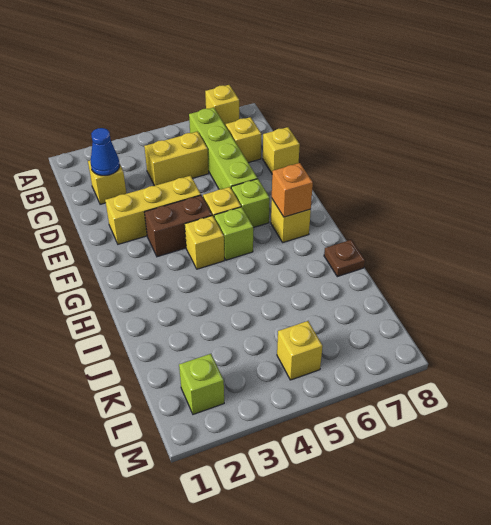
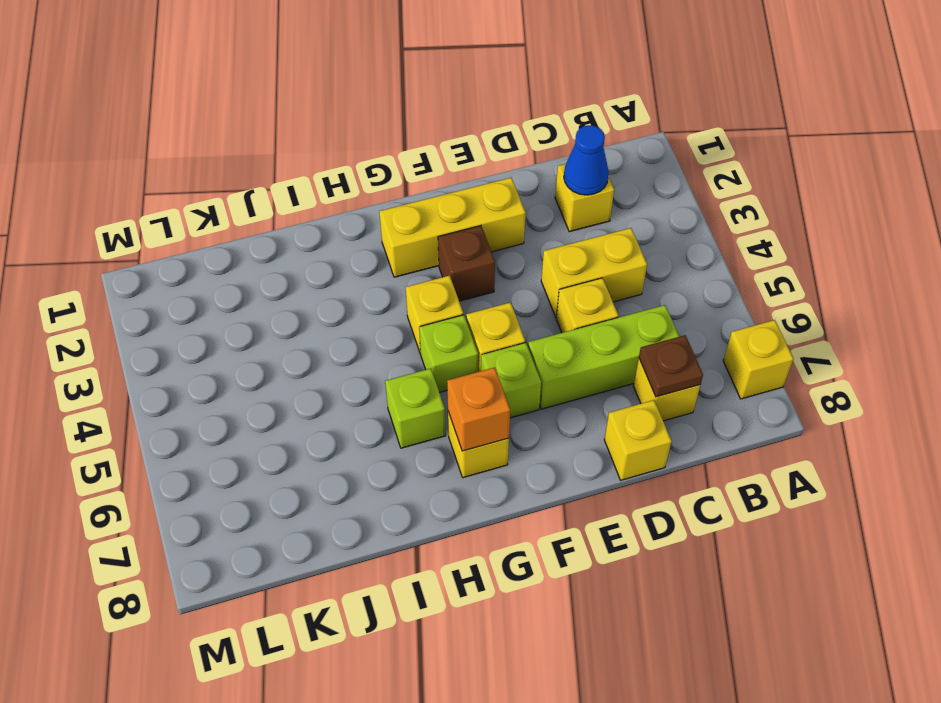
lime 1x4 brick [189,107,258,189] -> lime 1x3 brick [528,305,679,409]
yellow 1x2 brick [144,132,209,186] -> yellow 1x2 brick turned to [541,228,647,317]
yellow 1x3 brick [105,176,201,244] -> yellow 1x3 brick turned to [379,178,526,277]
brown 1x2 brick [145,195,212,257] -> brown 1x1 brick [438,226,495,301]
brown 1x1 plate [324,240,365,277] -> brown 1x1 plate moved to [639,335,703,397]
lime 1x1 brick [179,354,224,414] -> lime 1x1 brick moved to [385,368,446,448]
yellow 1x1 brick [277,321,323,380] -> yellow 1x1 brick moved to [556,278,618,333]

